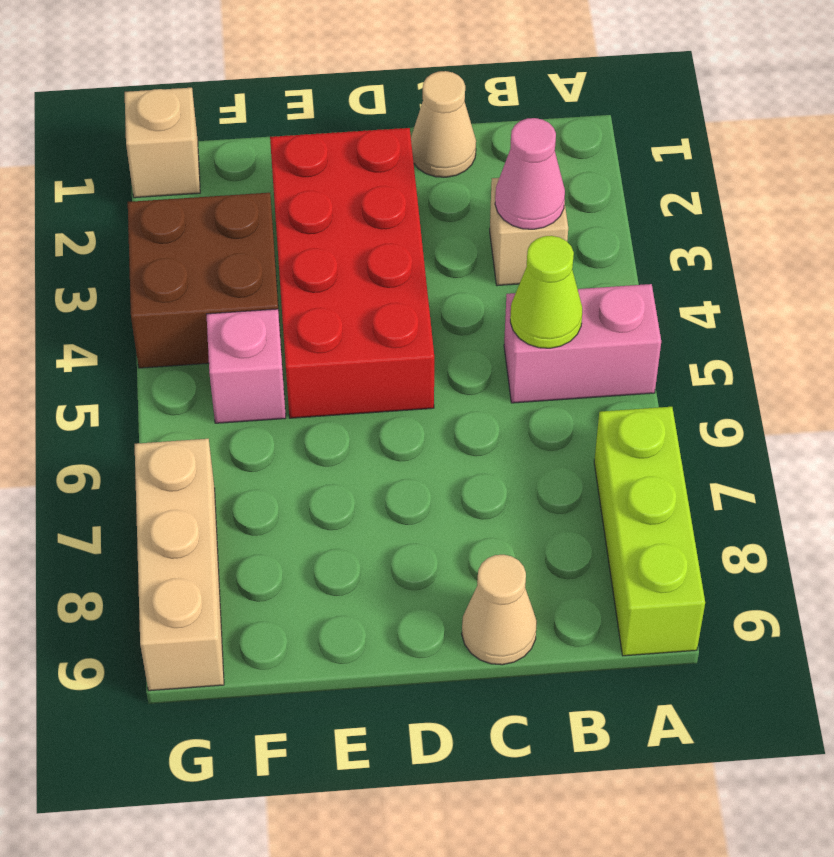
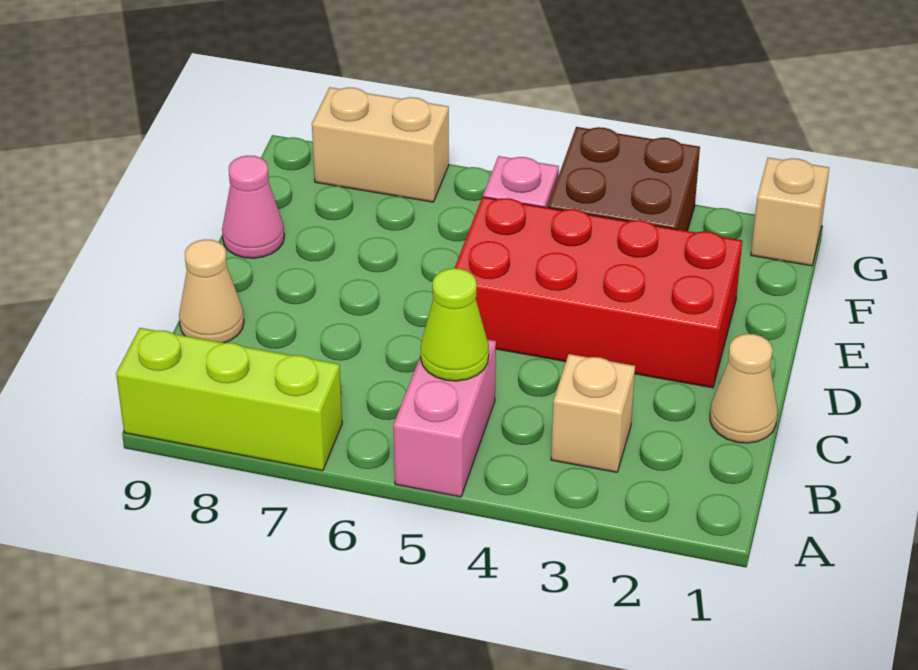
pink 1x1 cone [495,118,565,229] -> pink 1x1 cone moved to [222,156,284,258]
tan 1x3 brick [135,439,224,691] -> tan 1x2 brick [312,87,449,202]

